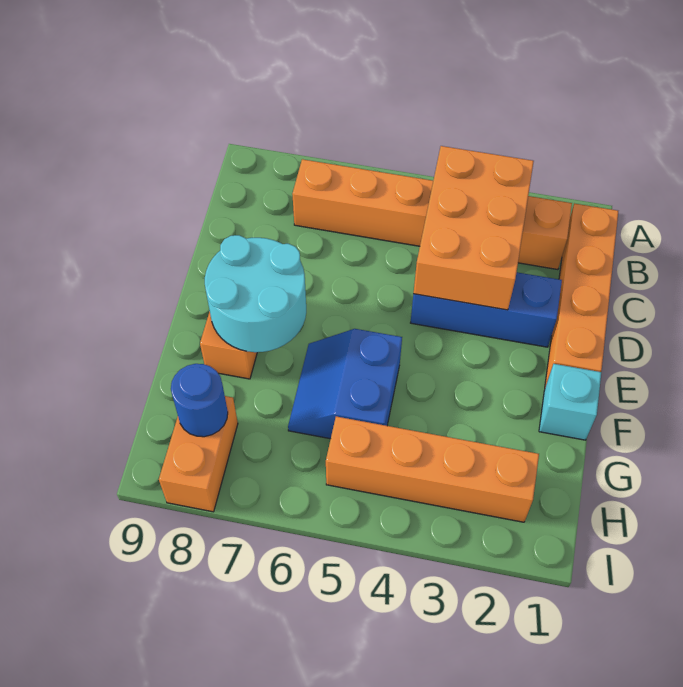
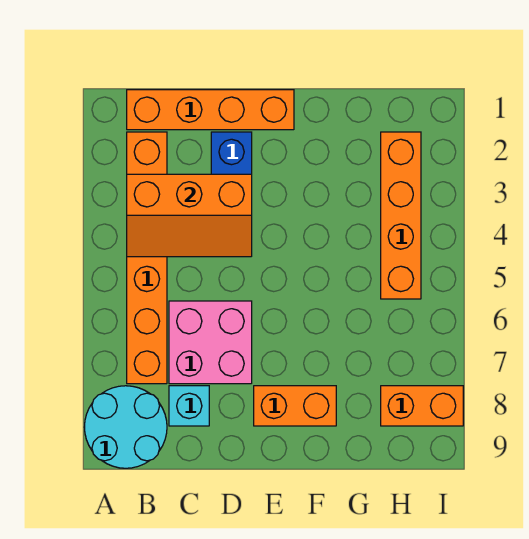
orange 2x3 brick [414,146,534,310] -> orange 2x3 slope [127,174,252,257]
none -> pink 2x2 brick [169,301,252,384]
cyan 2x2 round brick [205,235,306,352] -> cyan 2x2 round brick moved to [84,386,167,468]
cyan 1x1 brick [539,364,601,440] -> cyan 1x1 brick moved to [169,386,209,426]
blue 2x2 slope [288,329,402,439] -> none
blue 1x1 round brick [171,364,228,437] -> none

